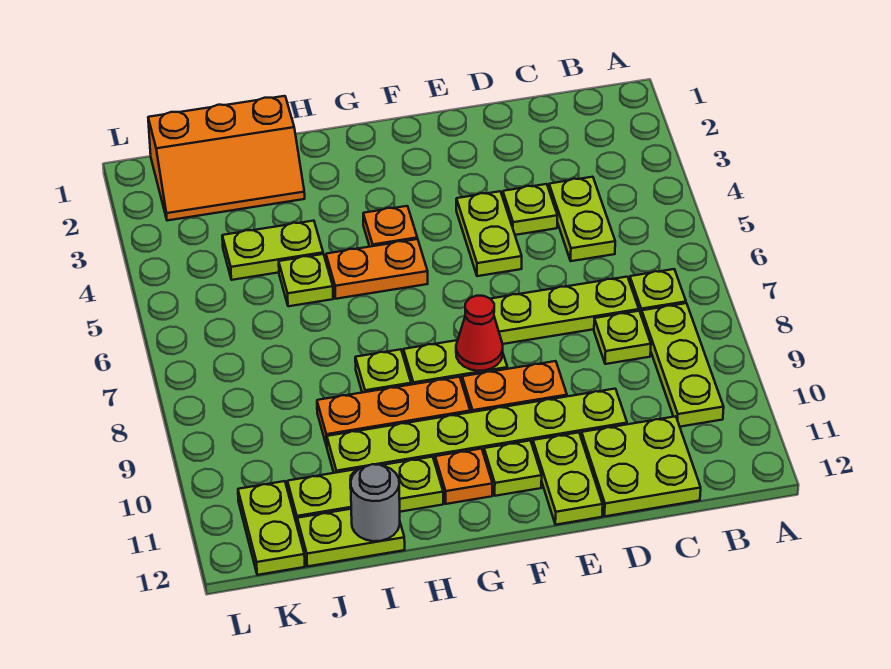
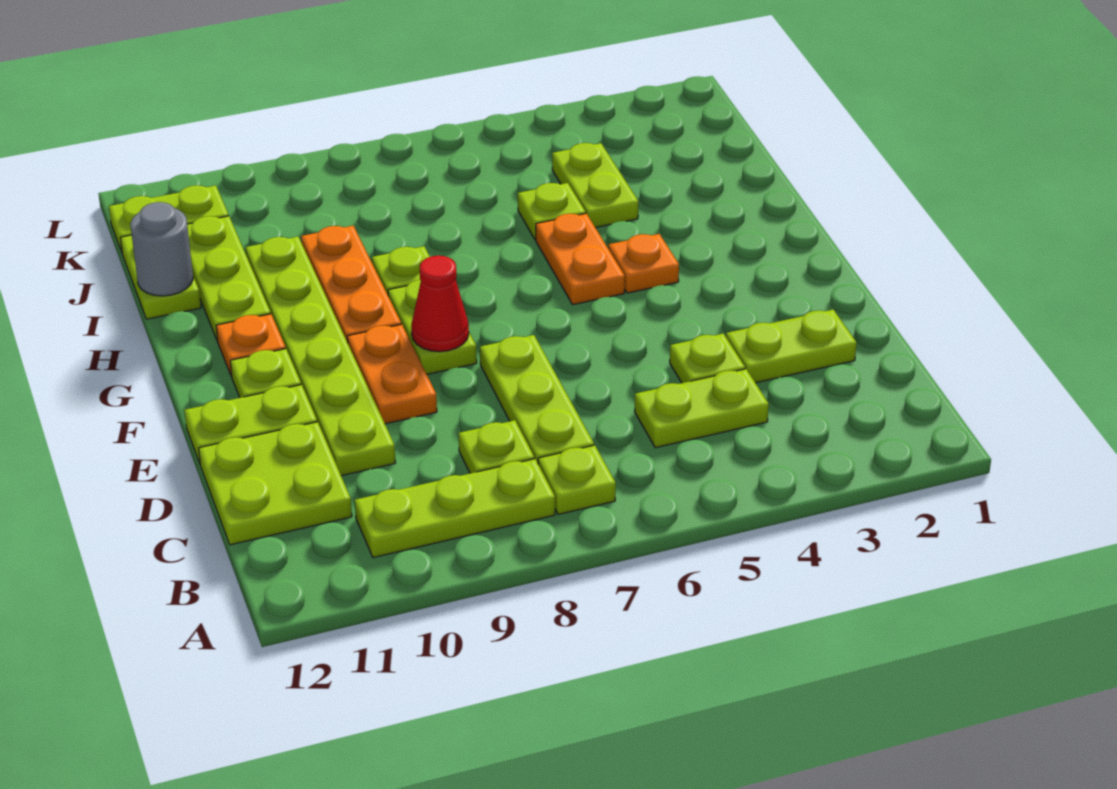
lime 1x2 plate [456,191,522,276] -> lime 1x2 plate moved to [726,309,857,383]
orange 2x3 slope [148,96,305,221] -> none

